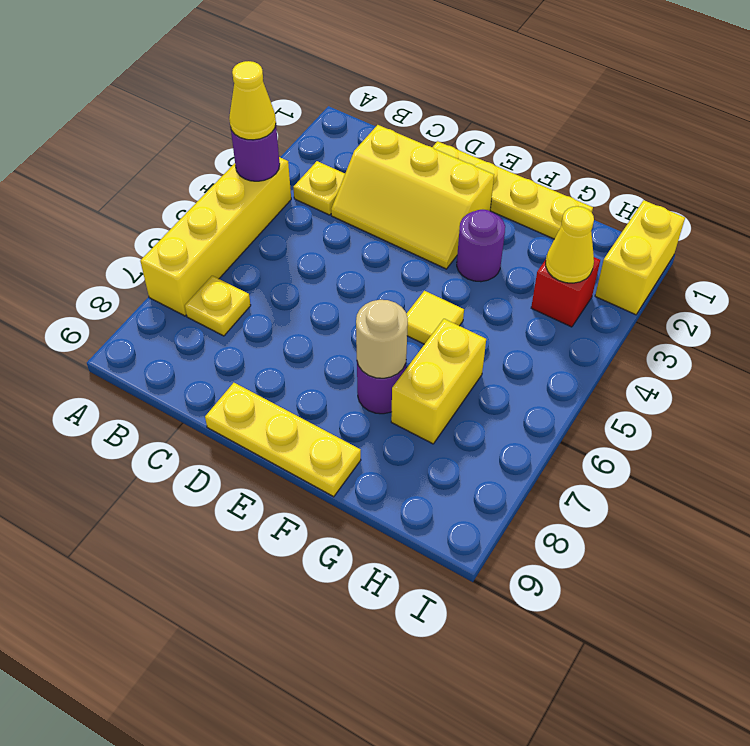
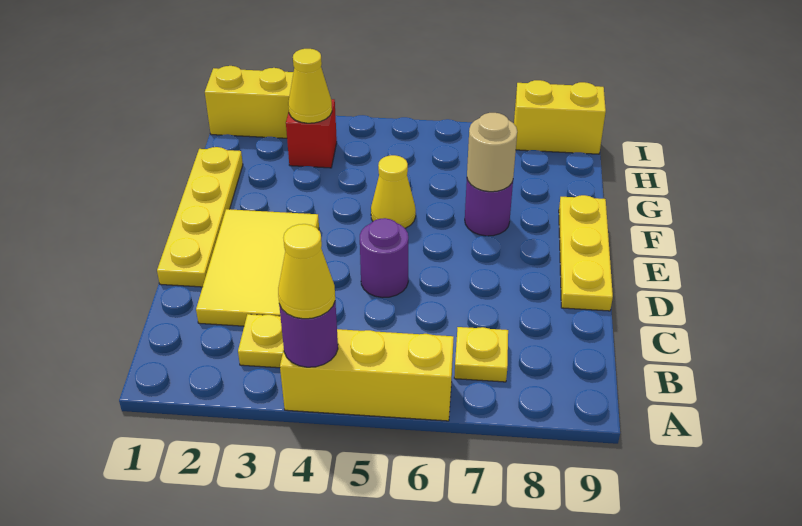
yellow 1x4 brick [140,157,291,316] -> yellow 1x3 brick [280,329,454,421]
yellow 2x3 slope [331,125,494,269] -> yellow 2x3 tile [196,209,319,326]
purple 1x1 round brick [457,210,505,282] -> purple 1x1 round brick moved to [360,218,408,298]
yellow 1x1 tile [406,291,464,344] -> yellow 1x1 cone [371,155,416,228]
yellow 1x2 brick [391,319,486,444] -> yellow 1x2 brick moved to [514,80,606,154]

